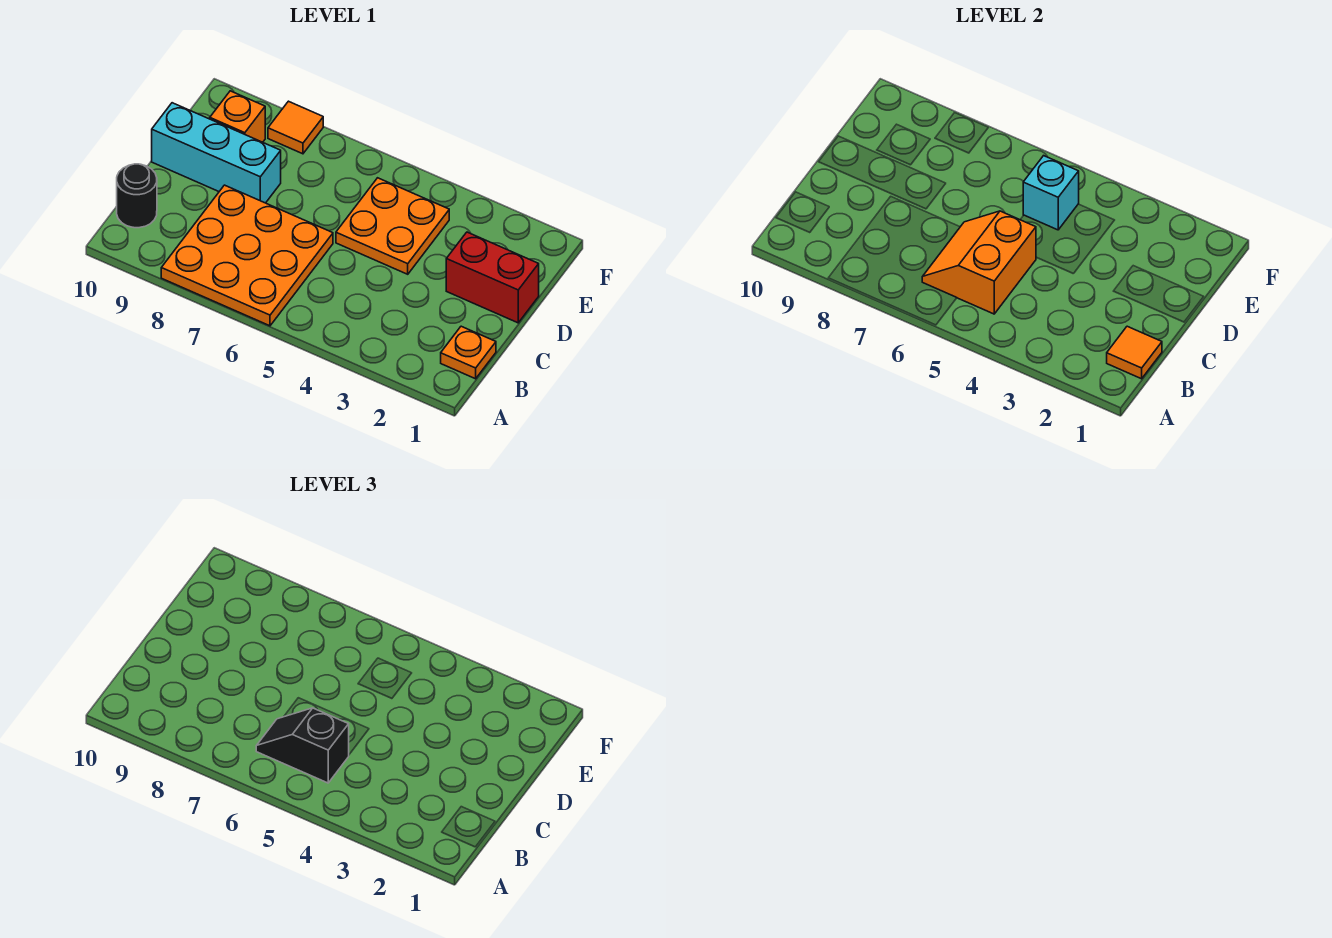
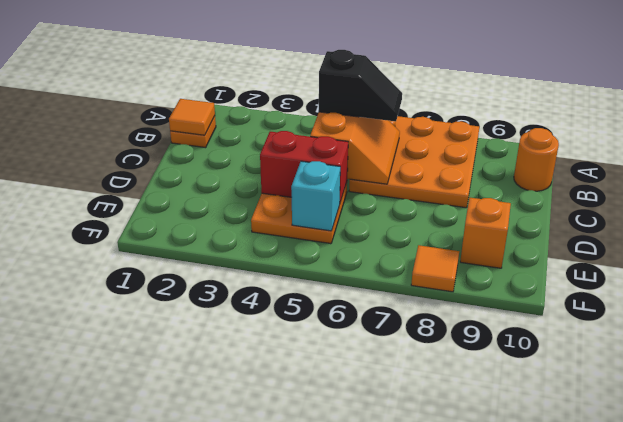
black 1x1 round brick [117,164,157,228] -> orange 1x1 round brick [514,128,559,191]
red 1x2 brick [446,232,539,323] -> red 1x2 brick moved to [260,131,348,202]
cyan 1x3 brick [152,103,281,203] -> none

